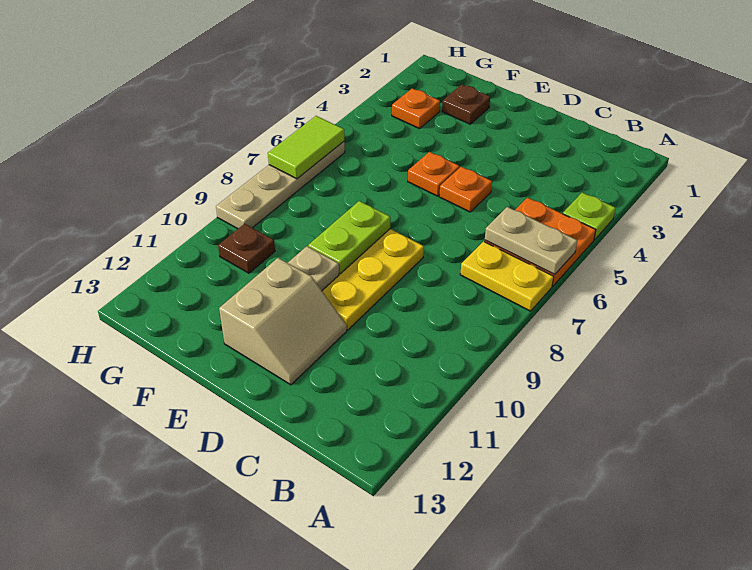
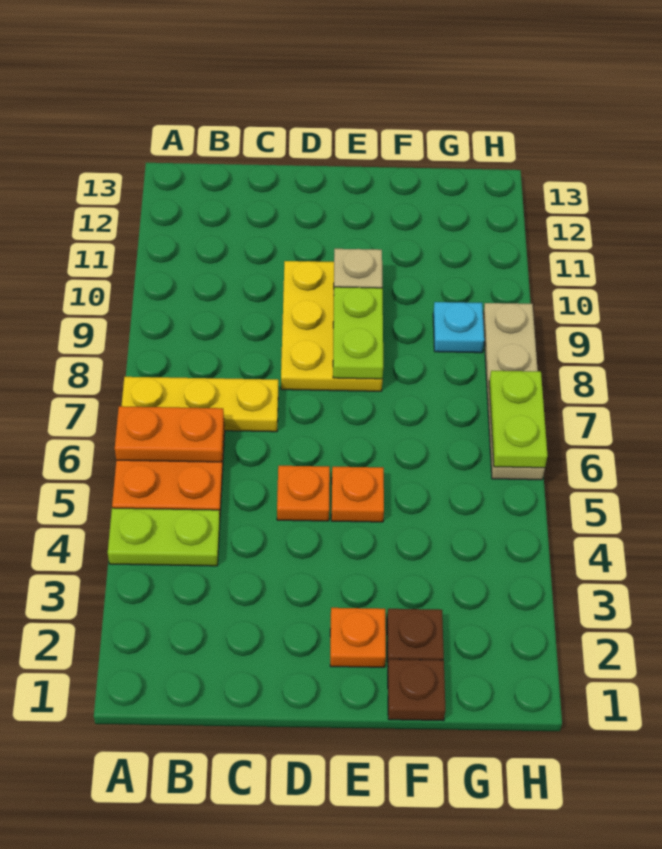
lime 1x1 plate [563,192,616,240] -> lime 1x2 plate [108,508,220,566]
tan 1x2 plate [485,207,577,274] -> orange 1x2 plate [115,406,224,462]
yellow 1x2 plate [460,241,554,311] -> yellow 1x3 plate [122,377,278,432]
tan 2x2 slope [219,258,347,385] -> none
orange 1x1 plate [392,88,440,129] -> orange 1x1 plate moved to [330,608,386,667]
none -> cyan 1x1 plate [433,302,484,353]
brown 1x1 plate [218,224,275,273] -> brown 1x1 plate moved to [388,659,445,721]
lime 1x2 tile [268,116,344,179] -> lime 1x2 plate [489,371,548,468]

